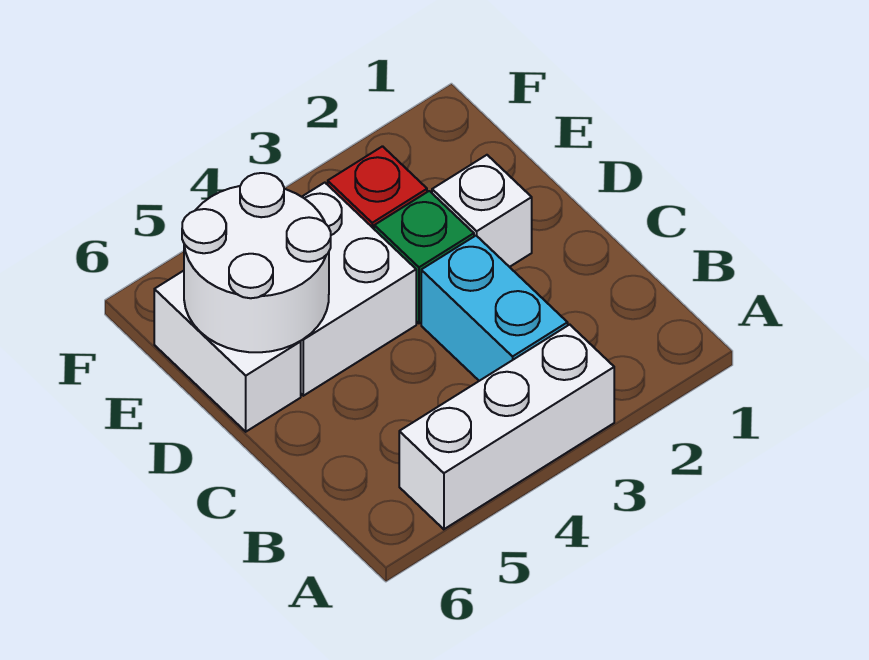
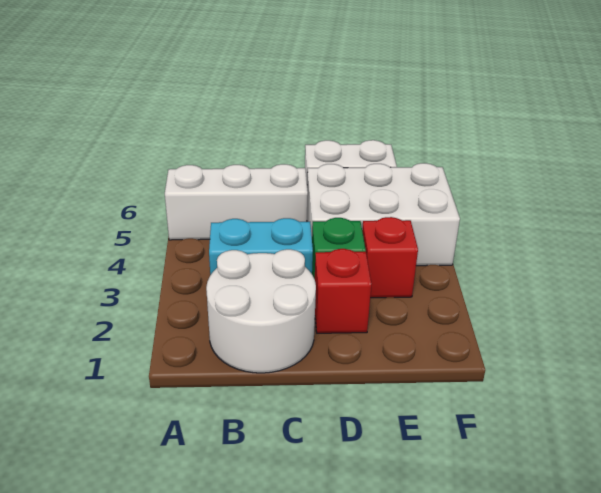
white 1x3 brick [399,325,614,529] -> white 1x3 brick turned to [165,164,308,240]
white 1x1 brick [432,155,532,267] -> red 1x1 brick [315,249,371,333]
white 2x2 brick [300,183,416,396] -> white 2x3 brick [307,163,460,266]
white 2x2 round brick [182,173,331,352] -> white 2x2 round brick moved to [206,249,316,373]

